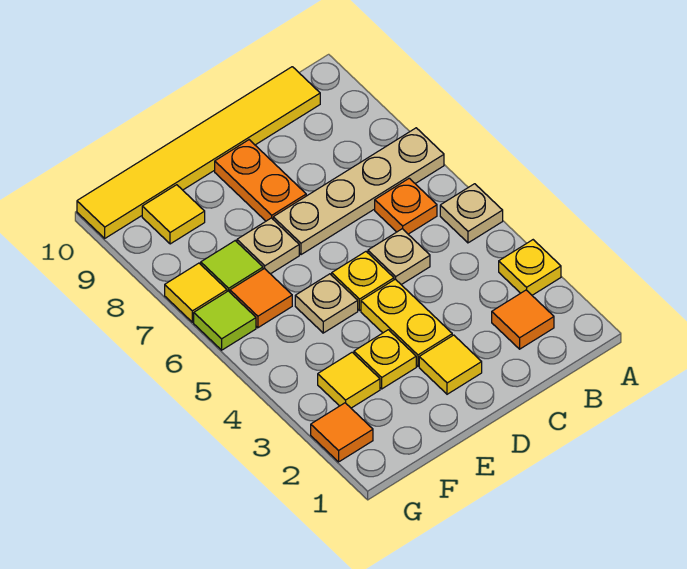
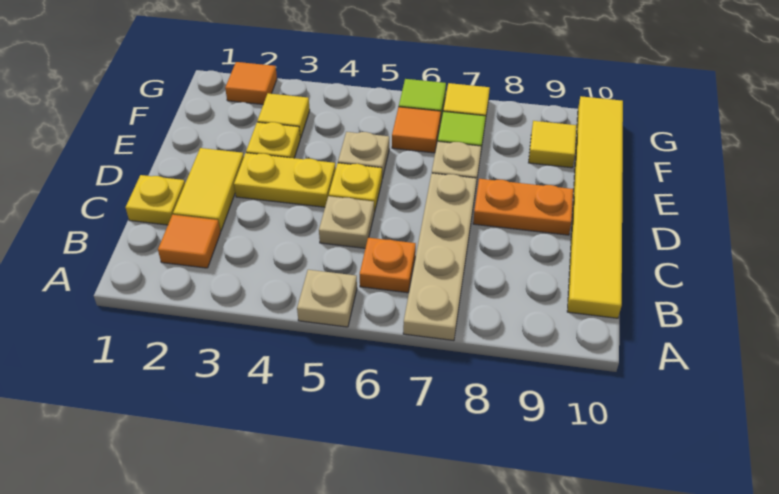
yellow 1x1 plate [499,240,561,295] -> yellow 1x1 plate moved to [126,175,185,225]
yellow 1x1 tile [419,335,482,394] -> yellow 1x2 tile [173,148,244,231]

